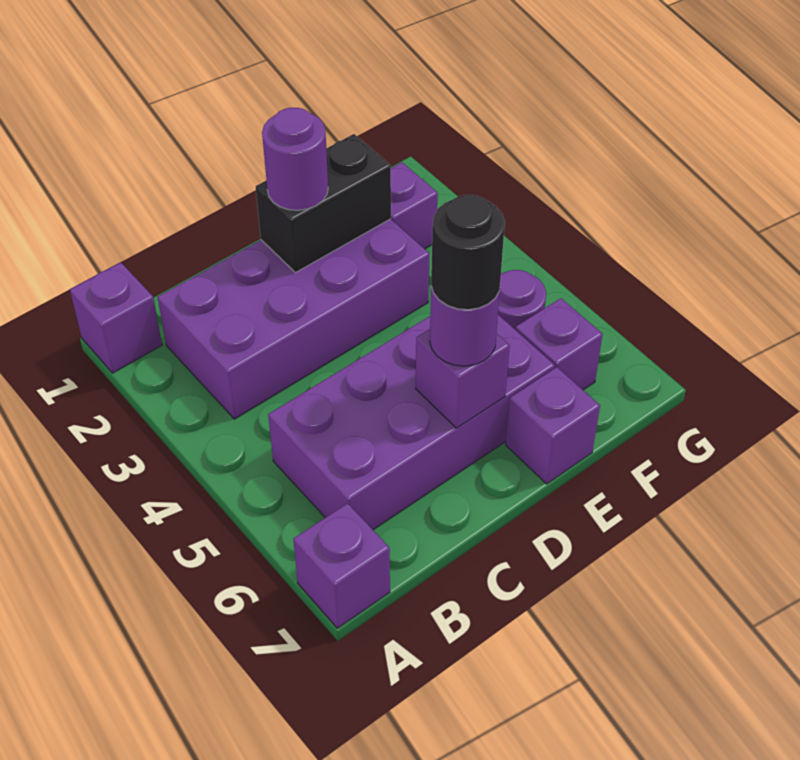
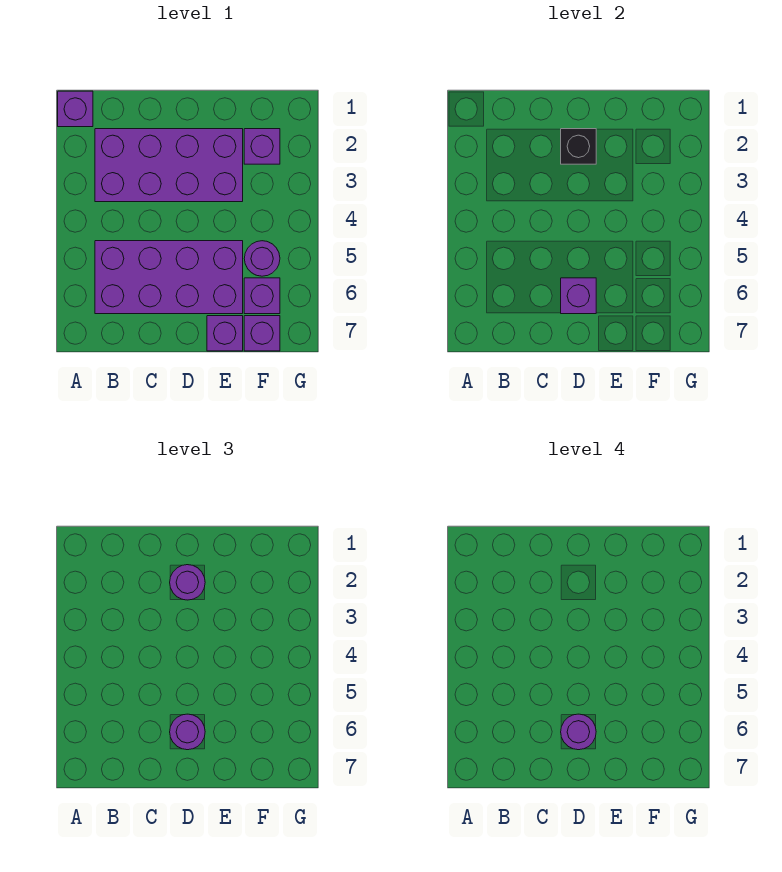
purple 1x1 brick [293,503,390,628] -> purple 1x1 brick moved to [244,316,280,351]
black 1x2 brick [256,134,391,273] -> black 1x1 brick [561,129,596,164]
black 1x1 round brick [431,195,505,310] -> purple 1x1 round brick [561,714,596,750]

